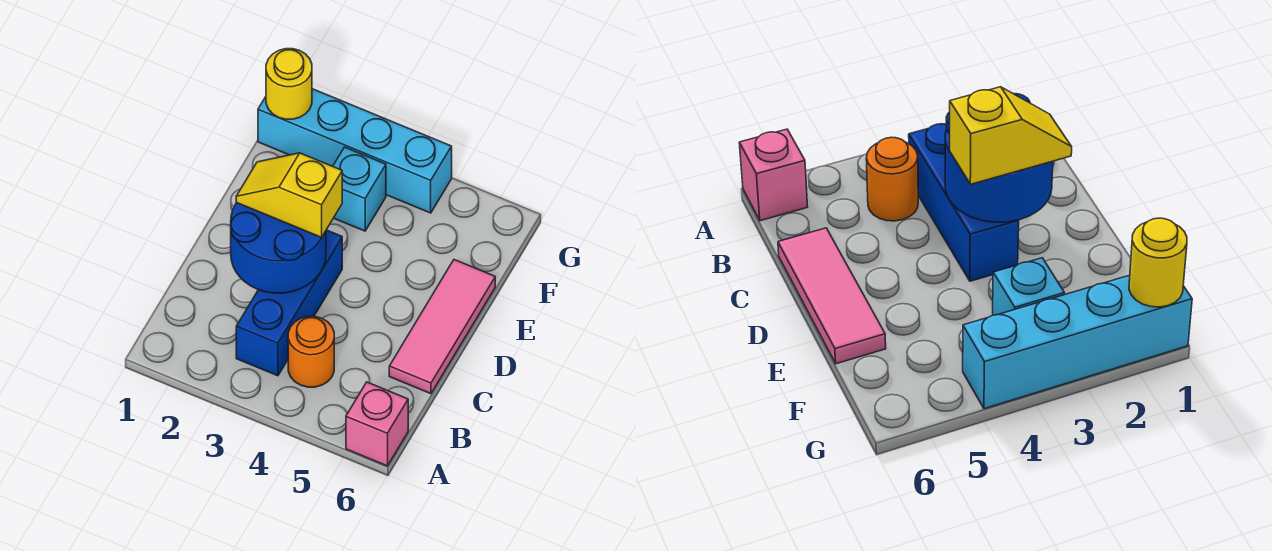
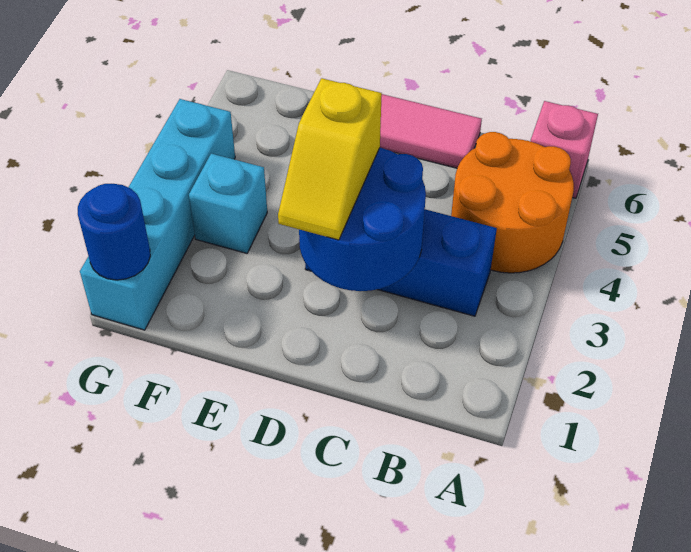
orange 1x1 round brick [288,317,334,387] -> orange 2x2 round brick [451,132,574,273]
yellow 1x1 round brick [266,49,312,119] -> blue 1x1 round brick [78,184,150,280]

